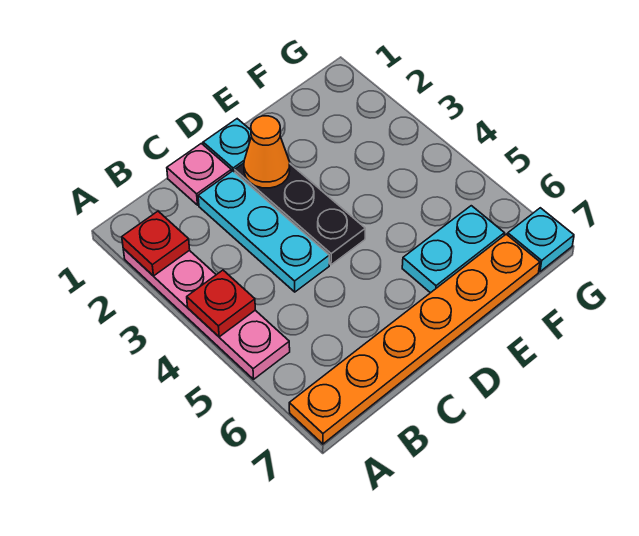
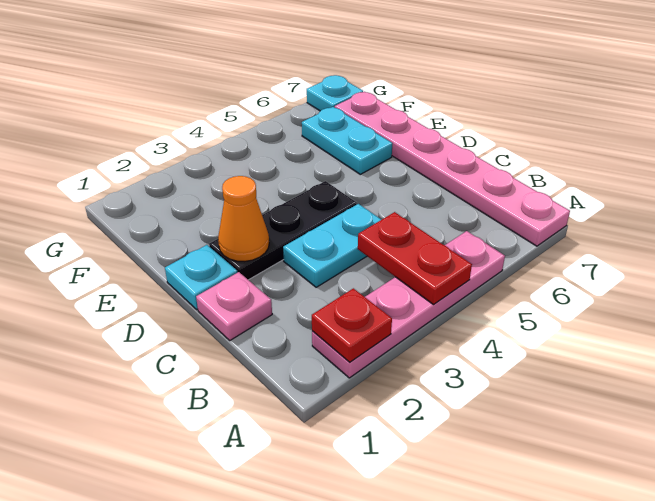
red 1x1 plate [187,270,255,337] -> red 1x2 plate [358,212,472,305]
orange 1x6 plate [289,234,540,444] -> pink 1x6 plate [335,92,570,246]
cyan 1x3 plate [198,171,329,292] -> cyan 1x2 plate [283,204,381,287]

